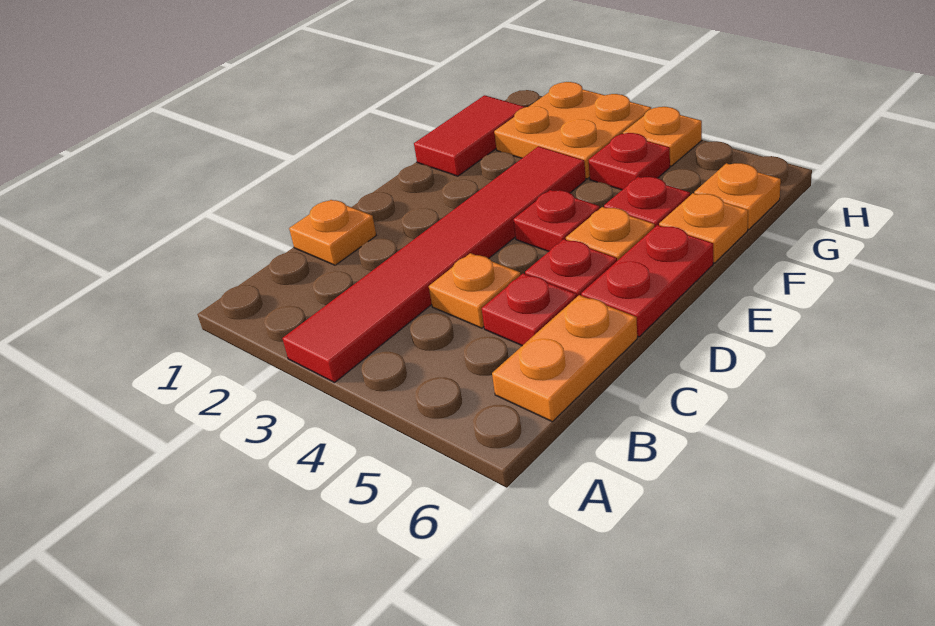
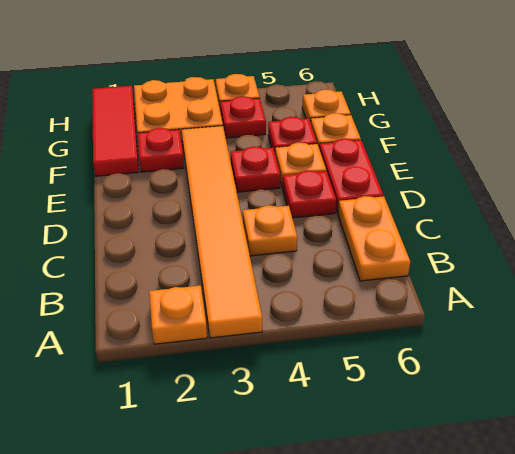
red 1x6 tile [282,146,586,383] -> orange 1x6 tile [182,126,262,338]
orange 1x1 plate [289,200,376,265] -> orange 1x1 plate moved to [149,286,207,344]
red 1x1 plate [482,273,577,346] -> red 1x1 plate moved to [137,128,184,172]
red 1x2 tile [414,95,525,176] -> red 1x3 tile [92,86,139,176]

